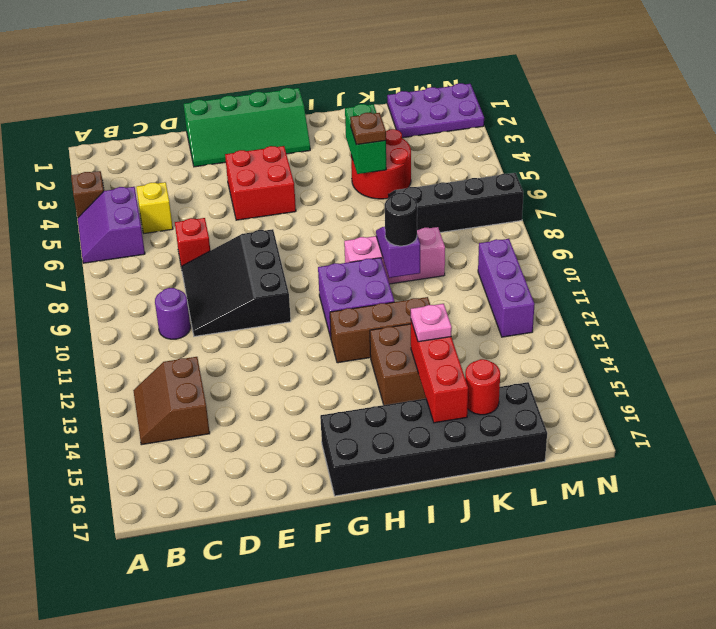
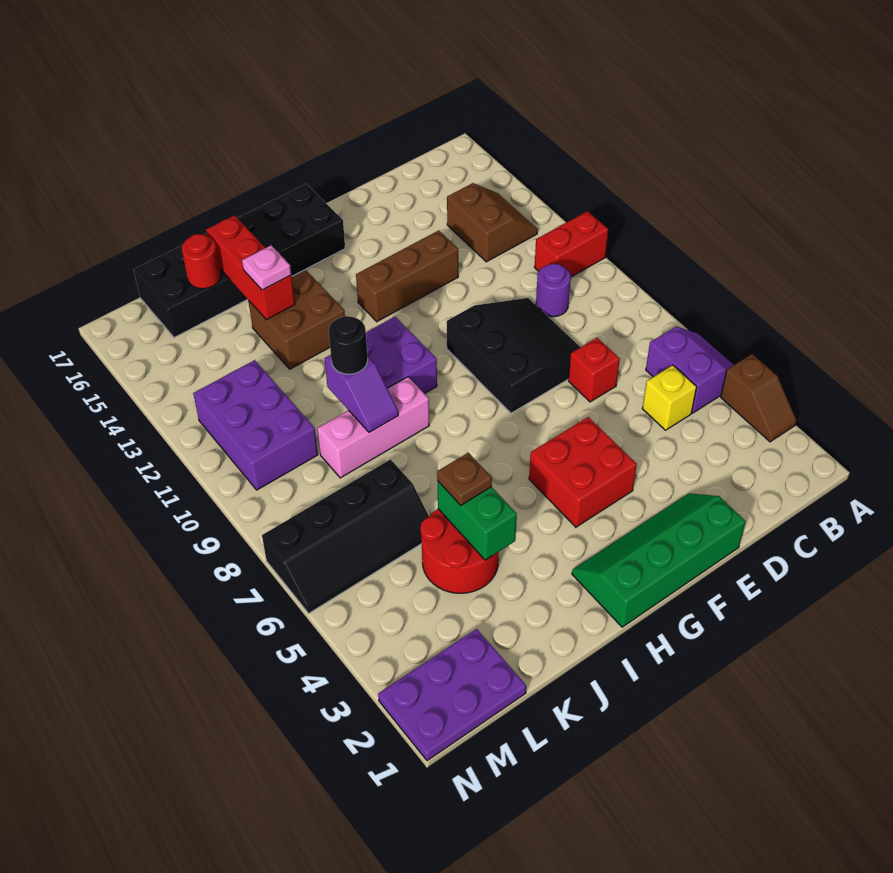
none -> red 1x2 brick [534,211,608,277]
brown 1x3 brick [330,297,430,363] -> brown 1x3 brick moved to [356,230,458,322]
purple 1x3 brick [478,239,535,337] -> purple 2x3 brick [193,360,318,490]

